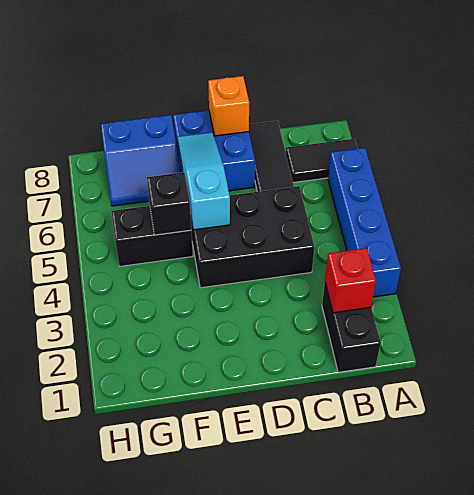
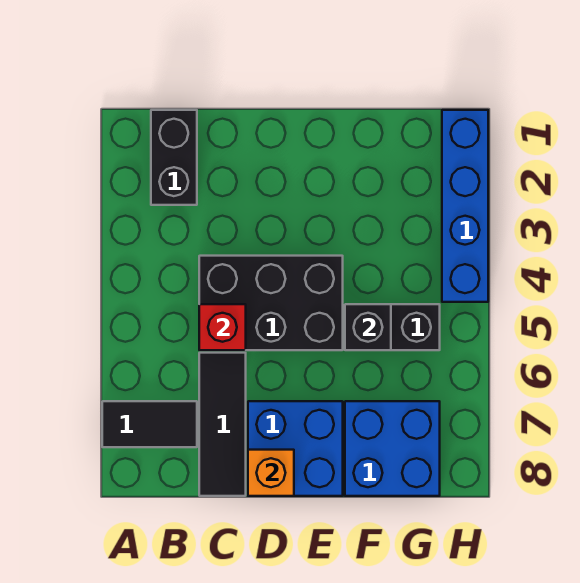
blue 1x4 brick [328,148,401,297] -> blue 1x4 brick moved to [442,110,488,302]
red 1x1 brick [325,248,376,313] -> red 1x1 brick moved to [199,304,246,350]
cyan 1x3 slope [178,132,230,230] -> none
blue 2x2 slope [101,115,180,206] -> blue 2x2 brick [345,401,440,496]

